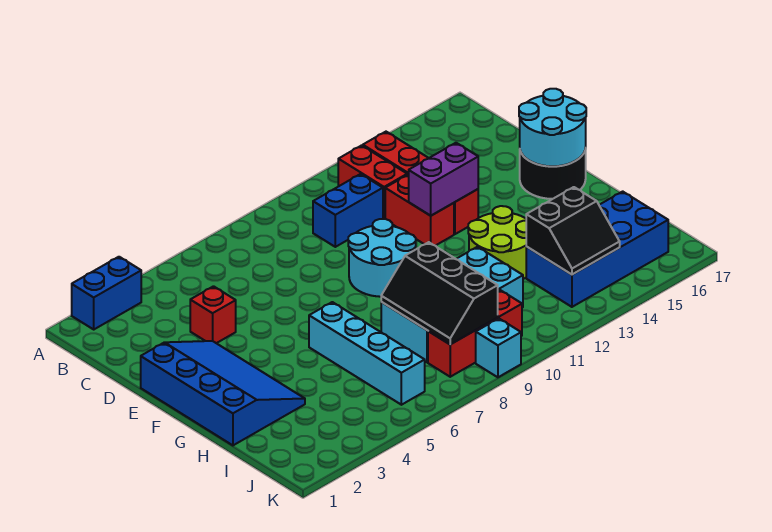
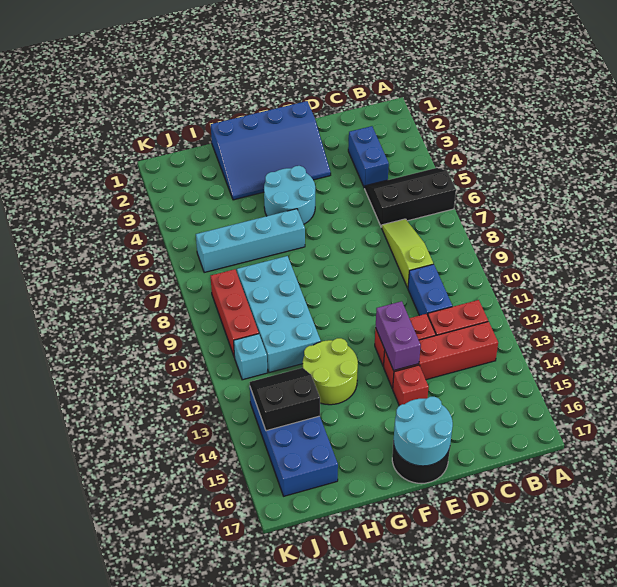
blue 1x2 brick [72,257,141,329] -> blue 1x2 brick moved to [348,126,389,188]
none -> lime 1x3 slope [382,219,433,288]
red 1x1 brick [190,286,236,343] -> red 1x1 brick moved to [393,365,429,406]
cyan 2x2 round brick [348,219,416,297] -> cyan 2x2 round brick moved to [264,166,315,224]
black 2x3 slope [381,242,498,344] -> black 2x3 slope moved to [365,168,456,227]
black 2x2 slope [526,187,620,275] -> black 2x2 slope turned to [249,368,320,431]
cyan 1x1 brick [476,319,521,377] -> cyan 1x1 brick moved to [234,334,268,380]

